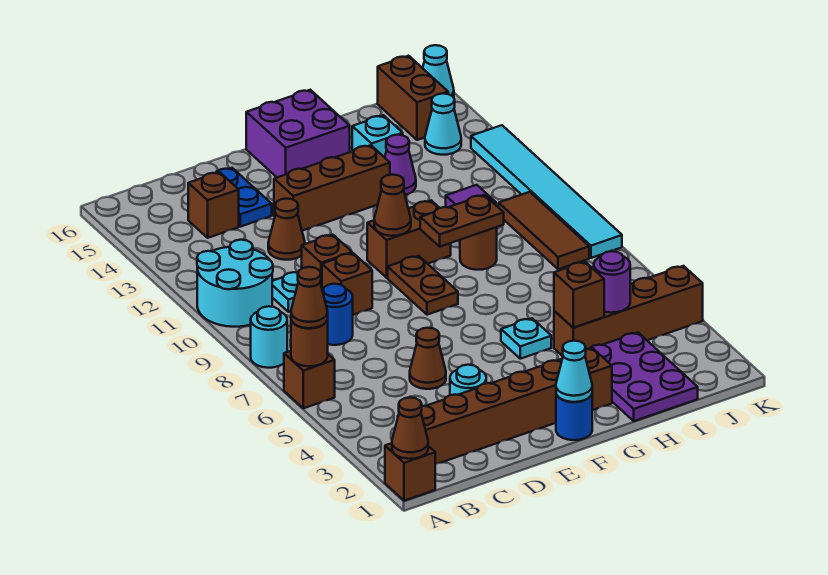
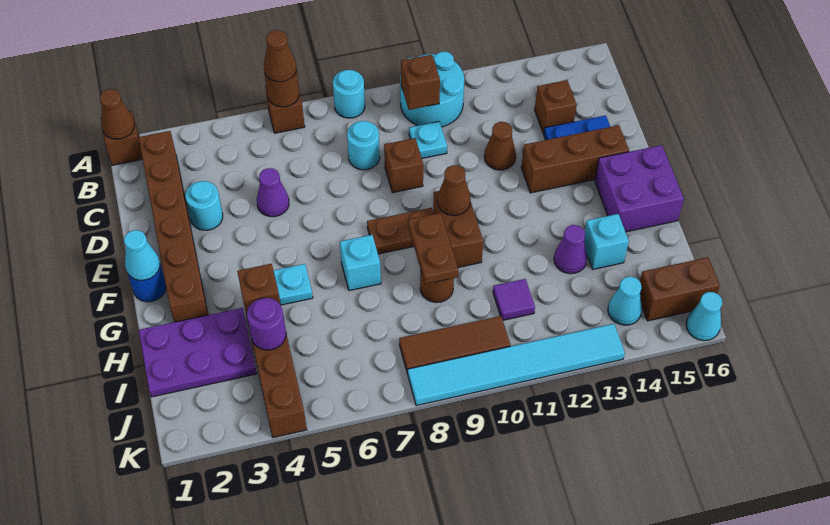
blue 1x1 round brick [322,284,353,345] -> cyan 1x1 round brick [347,121,380,170]
brown 1x1 cone [410,328,446,389] -> purple 1x1 cone [257,168,289,217]
brown 1x1 brick [302,235,352,287] -> brown 1x1 brick moved to [401,55,440,110]
brown 1x3 brick [274,145,390,231] -> brown 1x3 brick turned to [521,125,629,193]
none -> cyan 1x1 brick [340,235,381,291]

